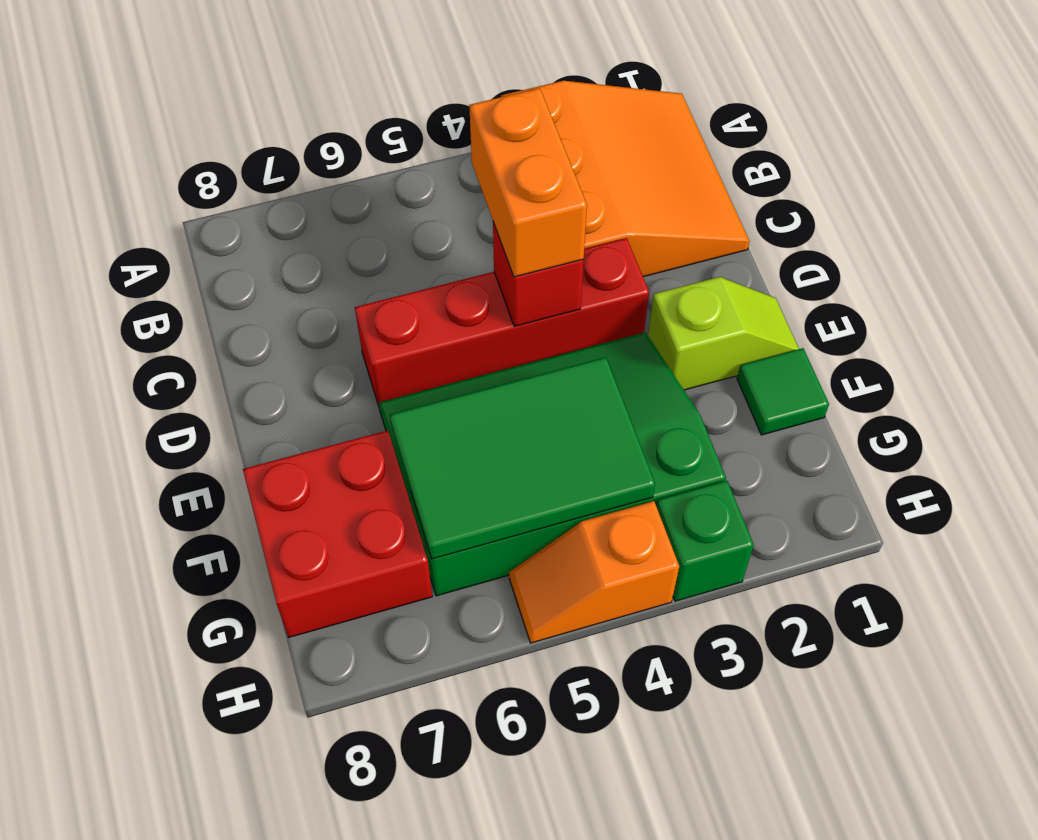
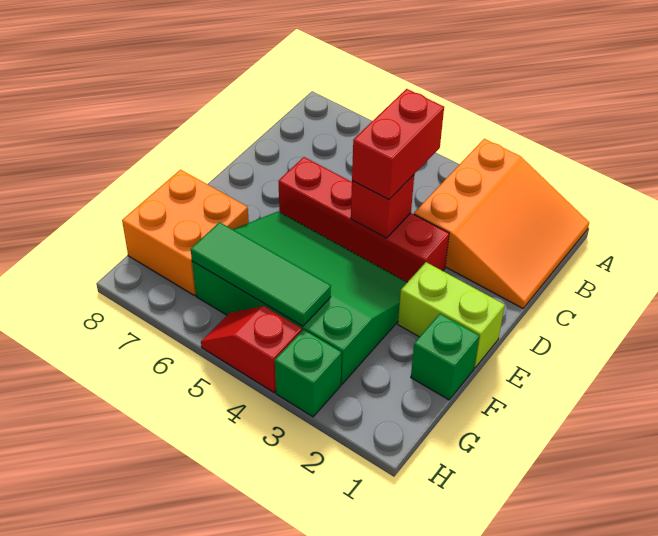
orange 1x2 brick [469,88,587,277] -> red 1x2 brick [352,89,444,200]
lime 1x2 slope [648,277,799,390] -> lime 1x2 brick [398,262,505,368]
green 1x1 tile [737,348,829,435] -> green 1x1 brick [411,314,479,400]
green 2x3 tile [390,357,655,559] -> green 1x3 tile [191,222,331,326]
red 2x2 brick [243,430,432,637] -> orange 2x2 brick [122,170,249,295]
orange 1x2 slope [509,501,679,643] -> red 1x2 slope [201,306,302,393]

